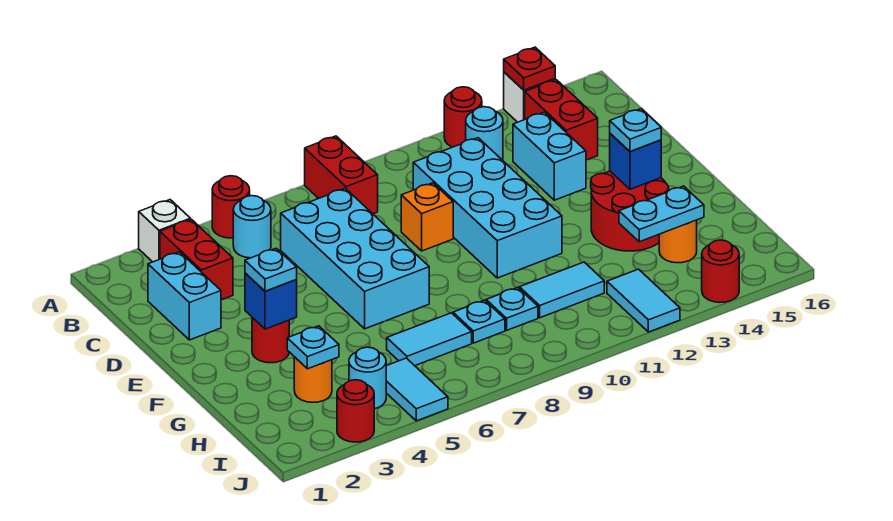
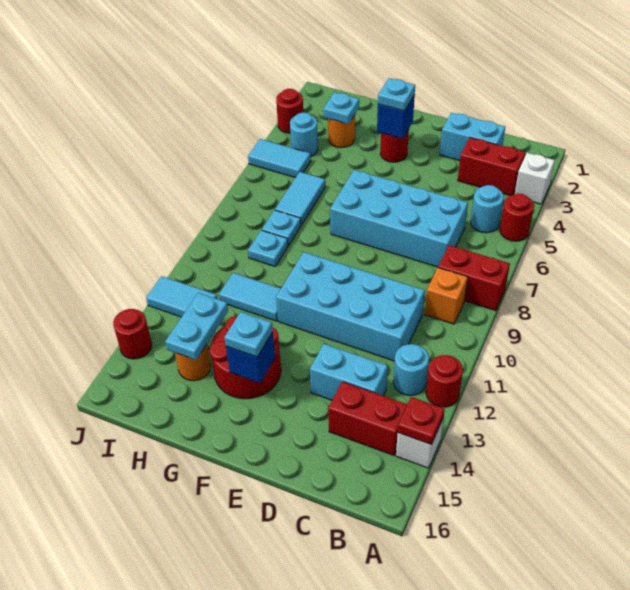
orange 1x1 brick [401,183,453,251] -> orange 1x1 brick moved to [425,268,468,324]
cyan 1x2 tile [519,262,604,318] -> cyan 1x2 tile turned to [219,273,281,321]

